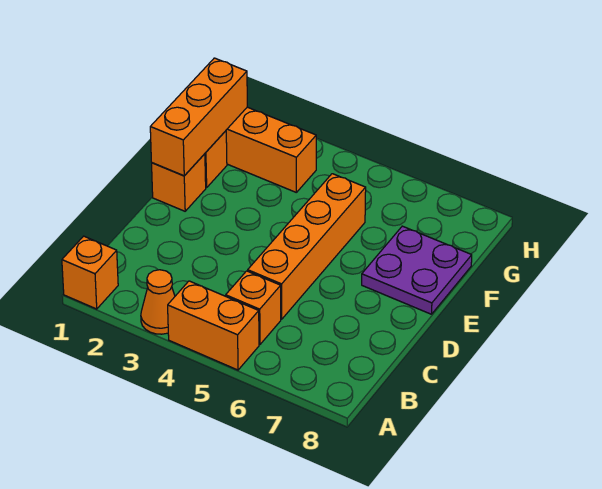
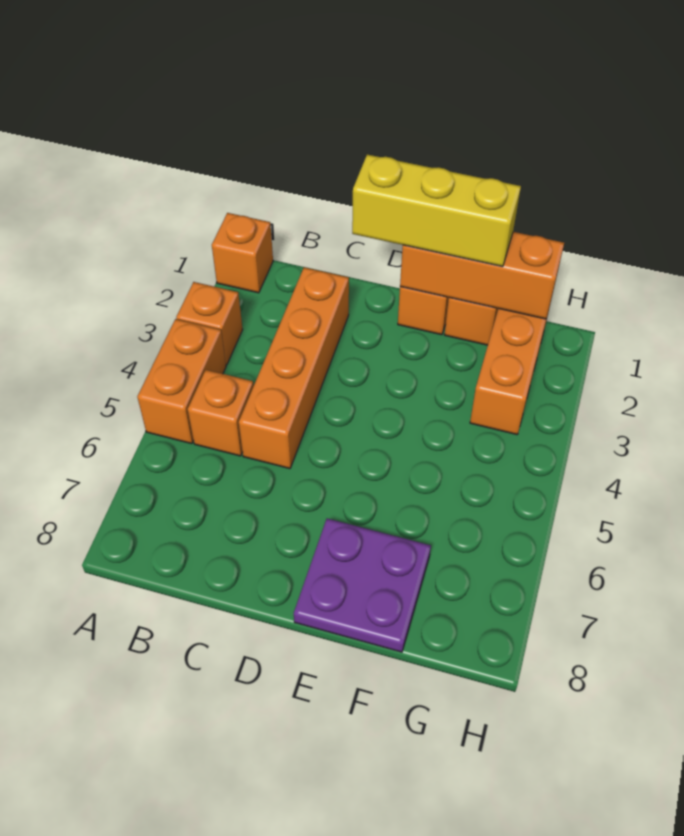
orange 1x1 cone [141,270,175,334] -> orange 1x1 brick [176,282,243,365]
orange 1x4 brick [248,174,366,319] -> orange 1x4 brick turned to [239,267,349,469]
none -> yellow 1x3 brick [352,155,521,267]

